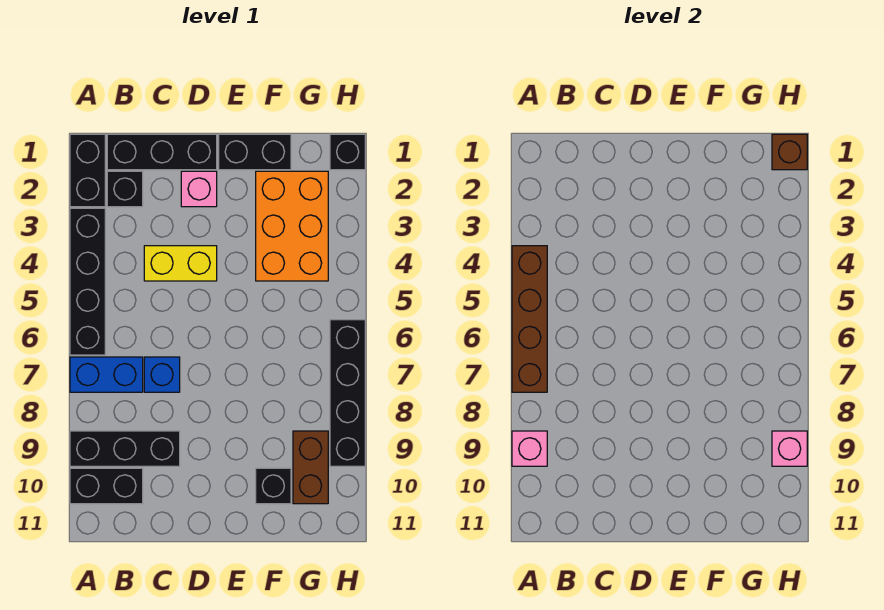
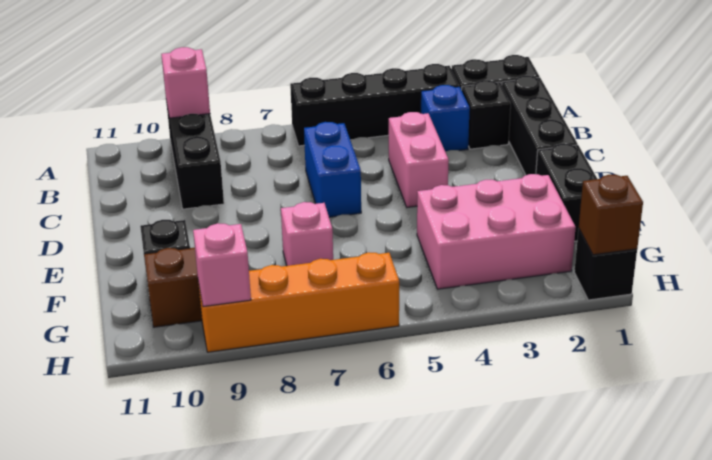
brown 1x4 brick [512,246,547,392] -> none
blue 1x2 brick [70,357,143,392] -> blue 1x2 brick moved to [304,122,361,217]
black 1x2 brick [70,468,143,504] -> none
yellow 1x2 brick [144,246,217,281] -> pink 1x2 brick [389,112,449,207]
blue 1x1 brick [144,357,180,392] -> blue 1x1 brick moved to [421,85,470,152]
pink 1x1 brick [181,171,217,207] -> pink 1x1 brick moved to [281,202,333,266]
orange 2x3 brick [256,171,328,281] -> pink 2x3 brick [417,174,576,289]
black 1x4 brick [330,320,365,466] -> orange 1x4 brick [198,252,399,352]

